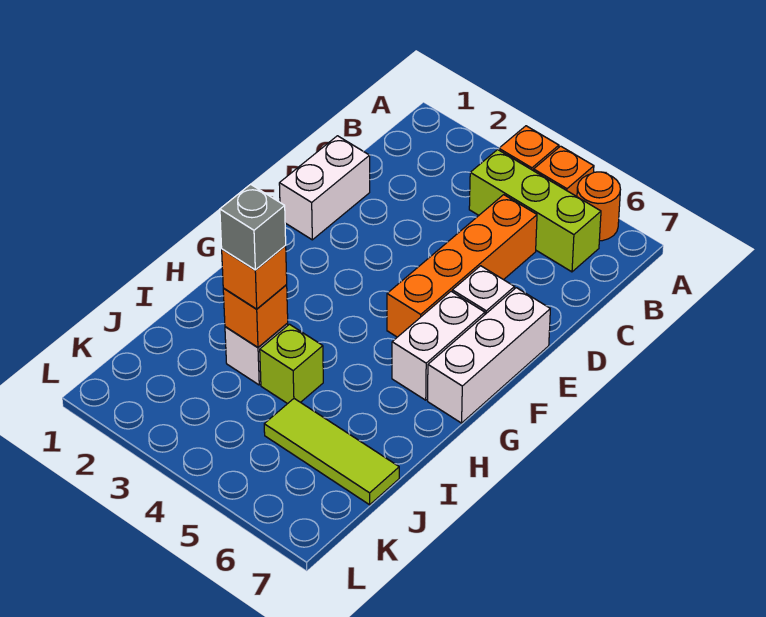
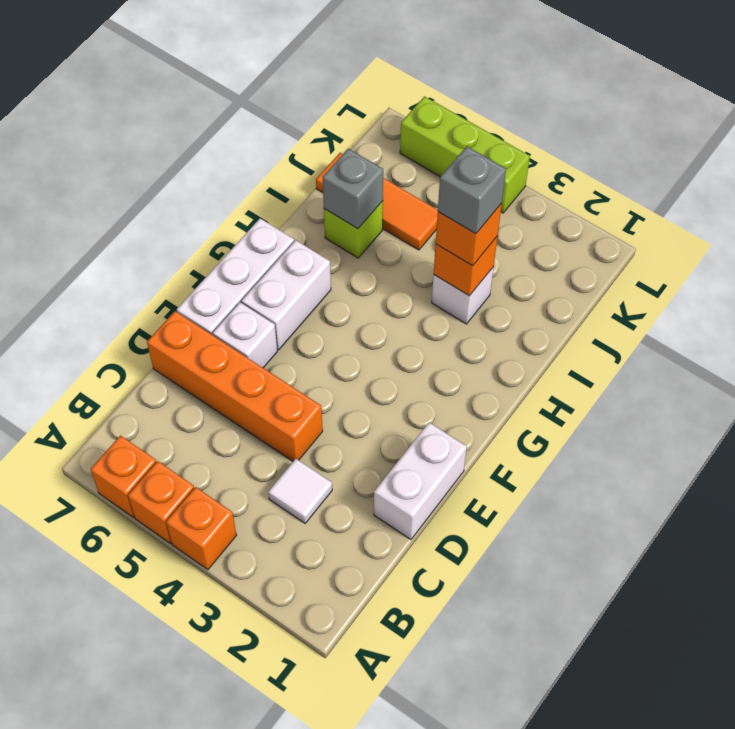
orange 1x1 round brick [577,172,621,241] -> orange 1x1 brick [91,436,156,517]
lime 1x3 brick [469,150,601,272] -> lime 1x3 brick moved to [400,96,530,213]
none -> white 1x1 tile [268,459,332,523]
orange 1x4 brick [387,195,537,337] -> orange 1x4 brick turned to [147,311,323,461]
lime 1x1 brick [260,324,323,404] -> lime 1x1 brick moved to [324,201,383,258]
none -> grey 1x1 brick [323,149,383,229]
lime 1x3 tile [264,399,399,505] -> orange 1x3 tile [316,153,438,250]

